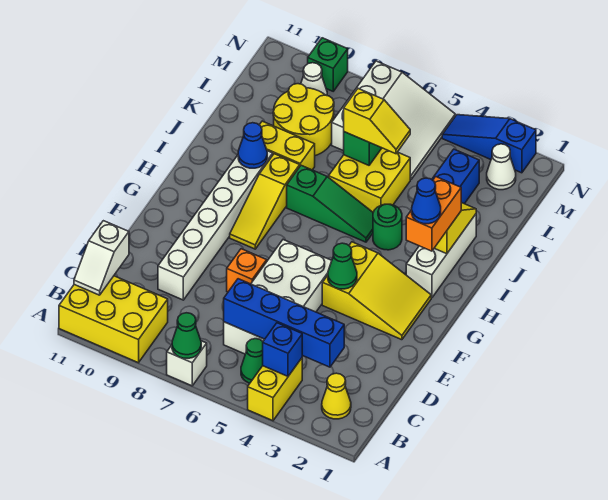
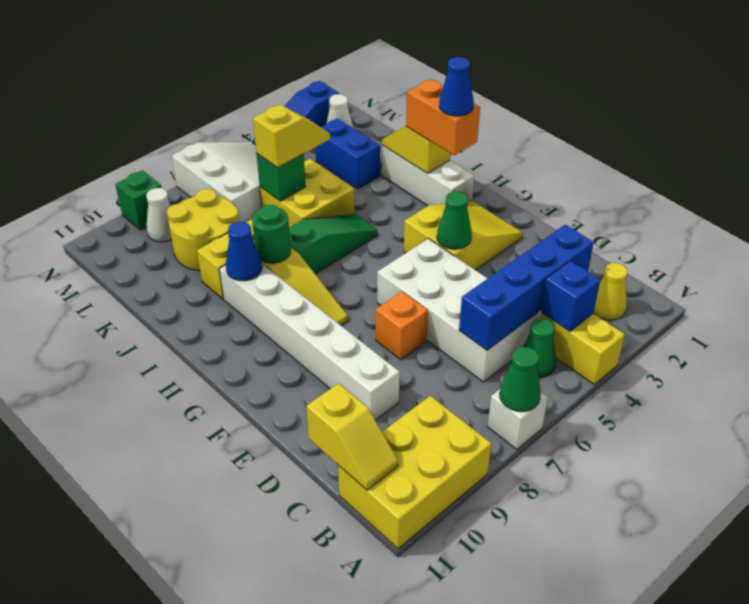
white 1x2 slope [74,221,129,295] -> yellow 1x2 slope [307,383,398,490]
green 1x1 round brick [373,204,402,250] -> green 1x1 round brick moved to [252,205,291,263]

